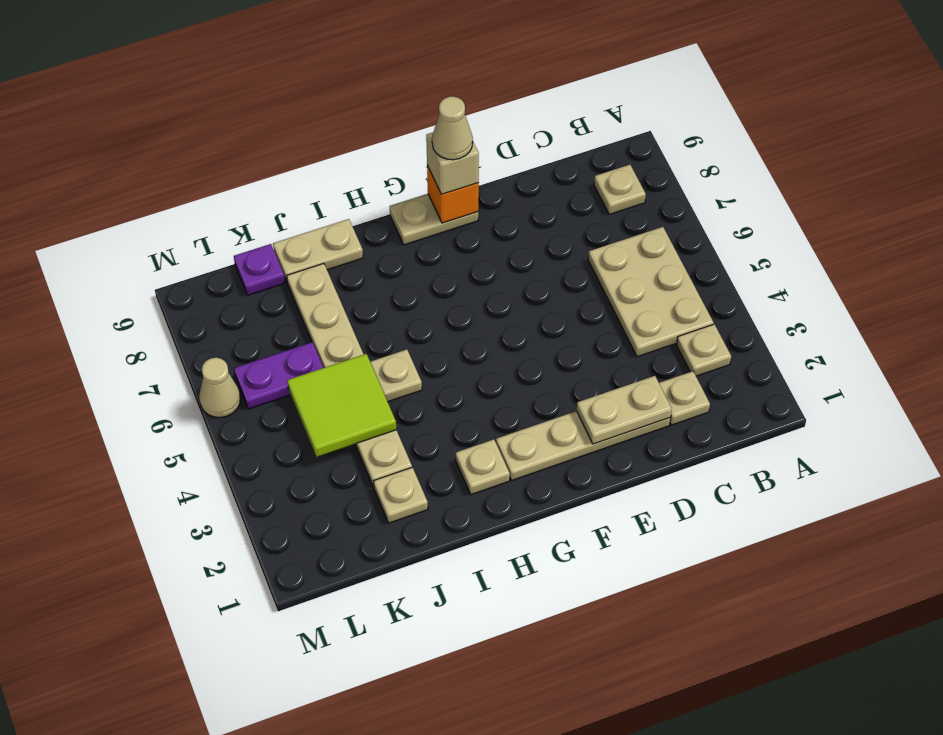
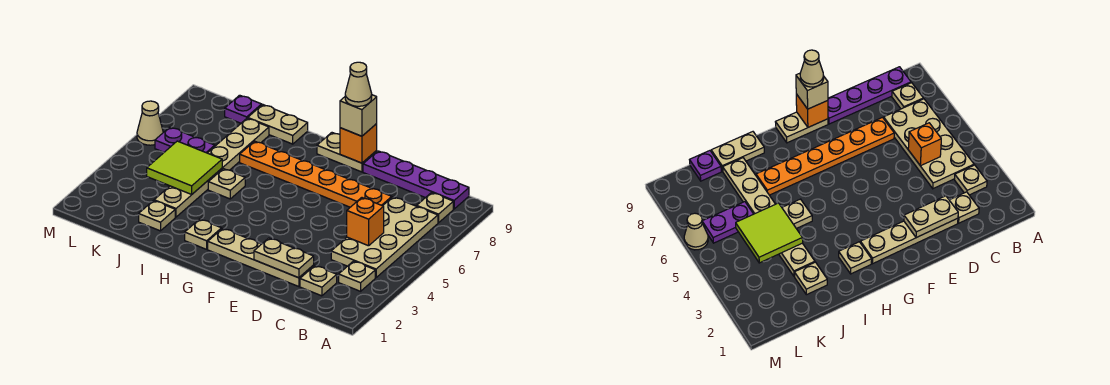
tan 2x3 plate [588,227,714,357] -> tan 2x4 plate [331,197,438,278]
none -> purple 1x4 plate [363,151,469,209]
none -> orange 1x1 brick [347,198,384,246]
none -> orange 1x6 plate [240,141,392,207]

